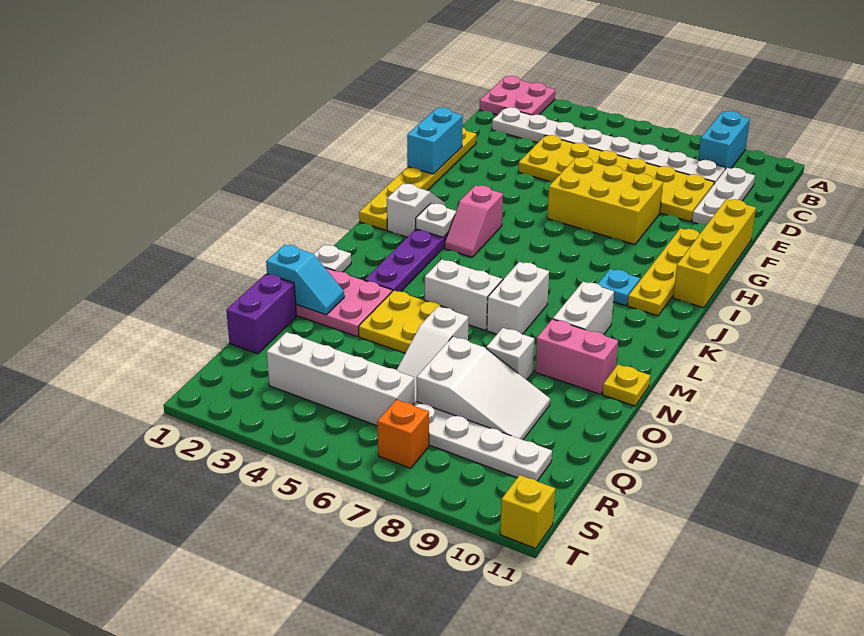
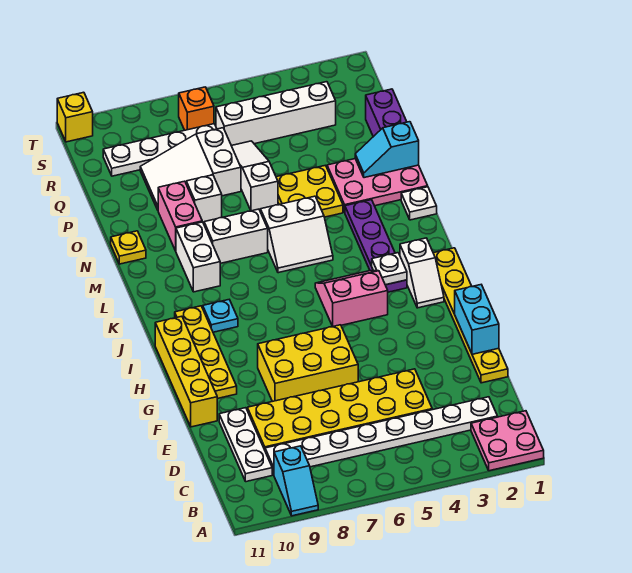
cyan 1x2 brick [698,111,750,169] -> cyan 1x2 slope [274,446,318,516]
pink 1x2 slope [444,185,503,257] -> pink 2x2 slope [315,271,388,326]
white 1x2 brick [487,262,549,334] -> white 1x2 brick turned to [204,209,268,263]
pink 1x2 brick [535,319,618,394] -> pink 1x2 brick turned to [158,181,202,251]

